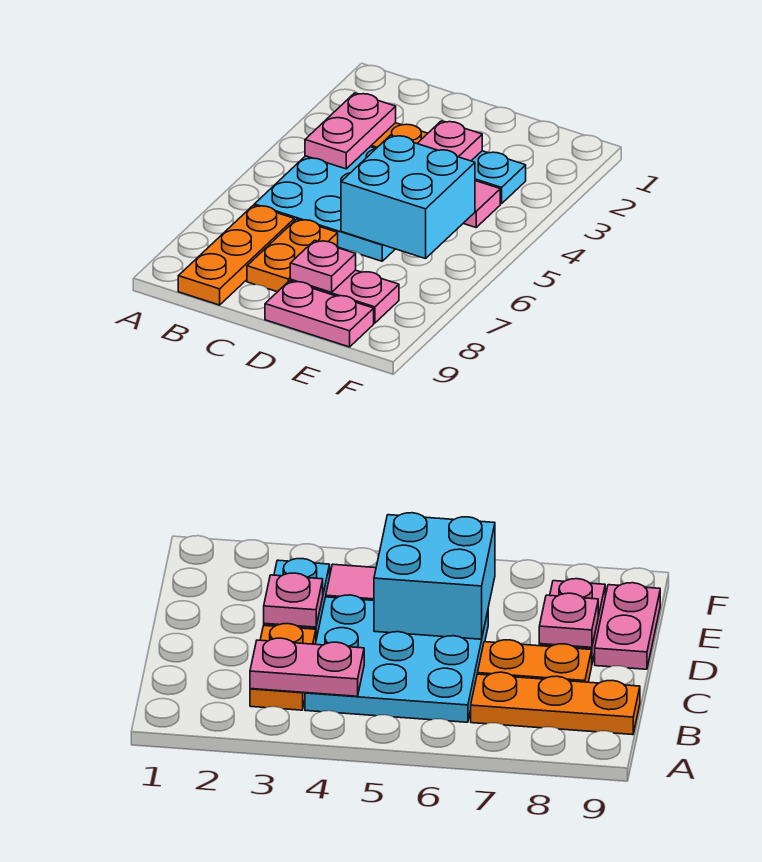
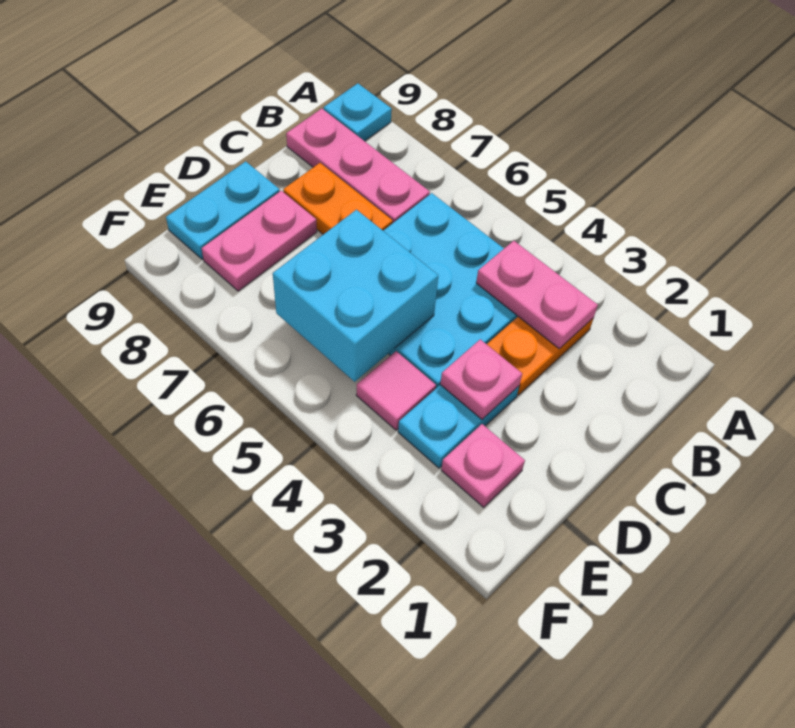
none -> cyan 1x1 plate [324,83,392,141]
orange 1x3 plate [178,205,294,305] -> pink 1x3 plate [286,109,430,223]
pink 1x1 plate [290,240,356,292] -> pink 1x1 plate moved to [441,424,525,508]
pink 1x2 plate [265,281,374,347] -> cyan 1x2 plate [166,161,280,259]

